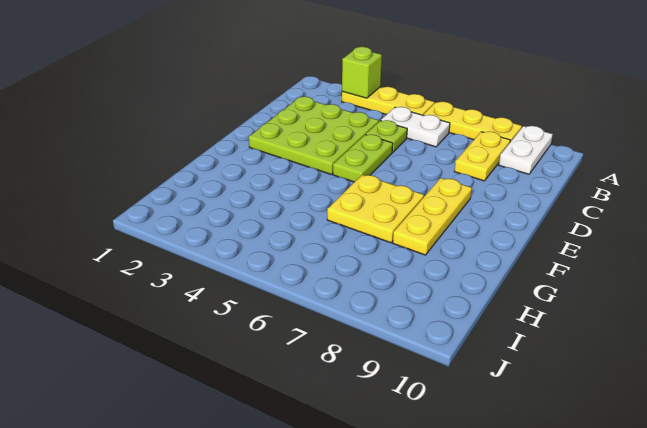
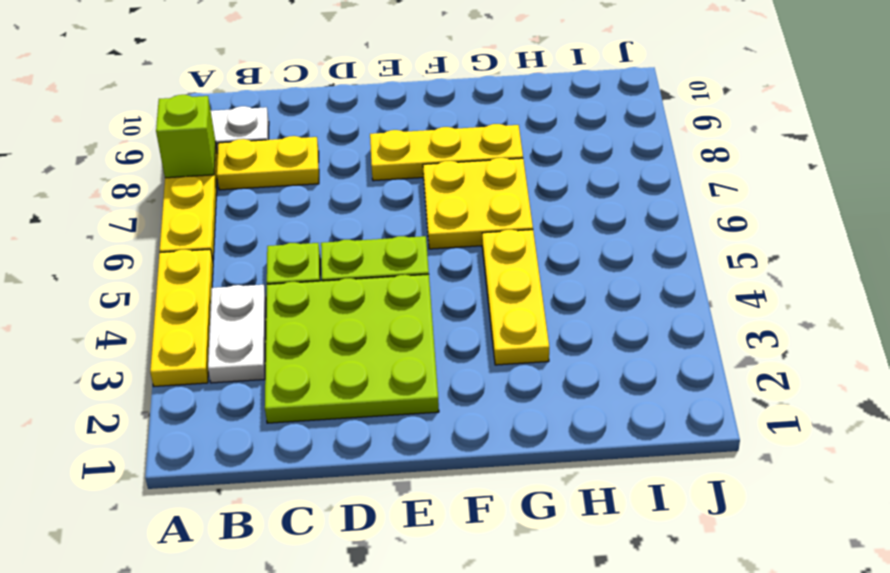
lime 1x1 brick [342,47,382,98] -> lime 1x1 brick moved to [156,95,216,178]
white 1x2 plate [381,107,450,147] -> white 1x2 plate moved to [208,285,266,383]
none -> yellow 1x3 plate [482,230,549,365]

